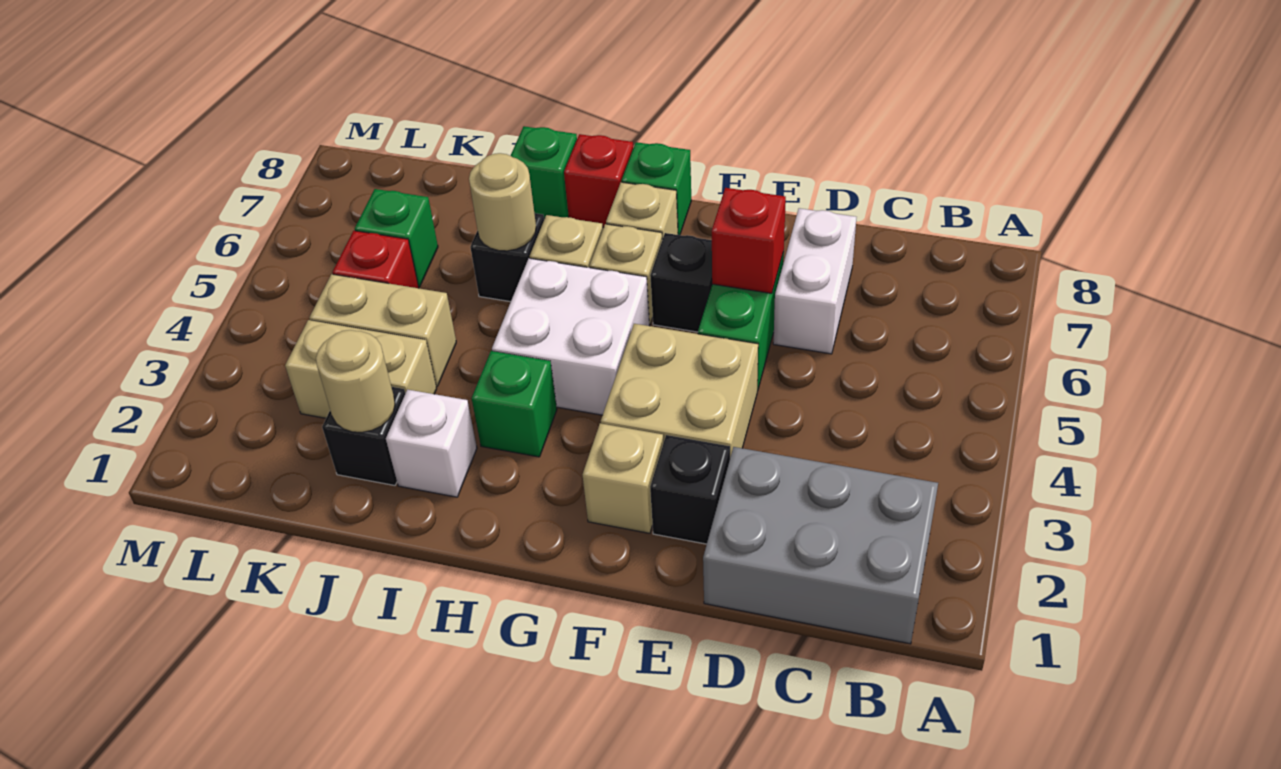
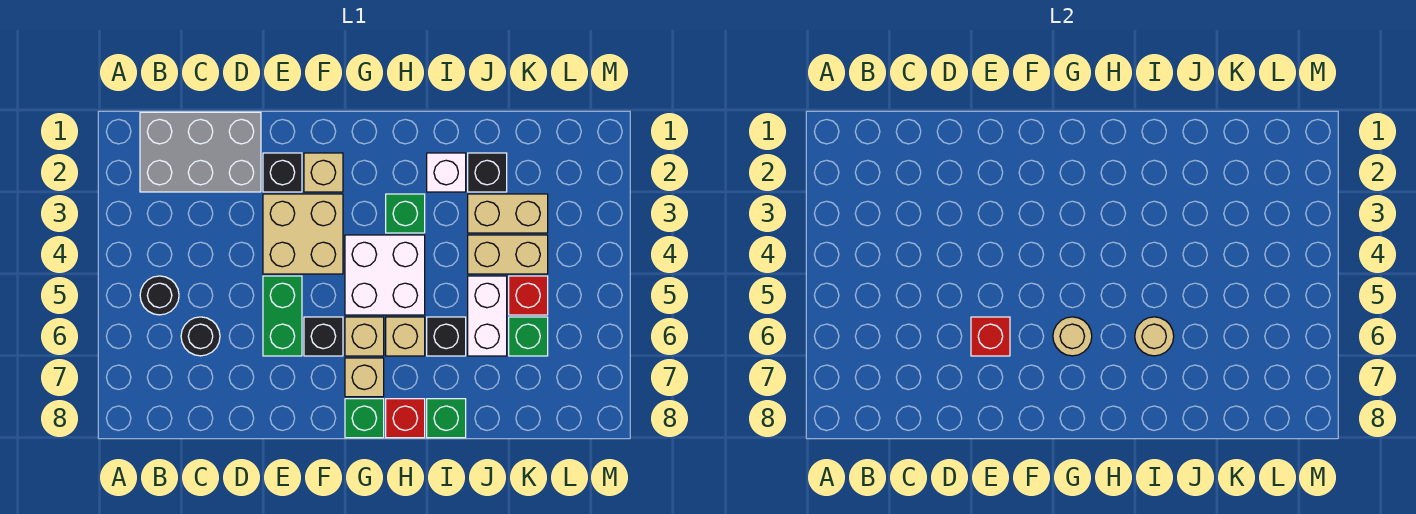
none -> black 1x1 round brick [140,276,179,315]
none -> black 1x1 round brick [181,317,220,356]
white 1x2 brick [773,208,857,354] -> white 1x2 brick moved to [468,276,507,356]
tan 1x1 round brick [316,330,395,432] -> tan 1x1 round brick moved to [1053,317,1092,356]

